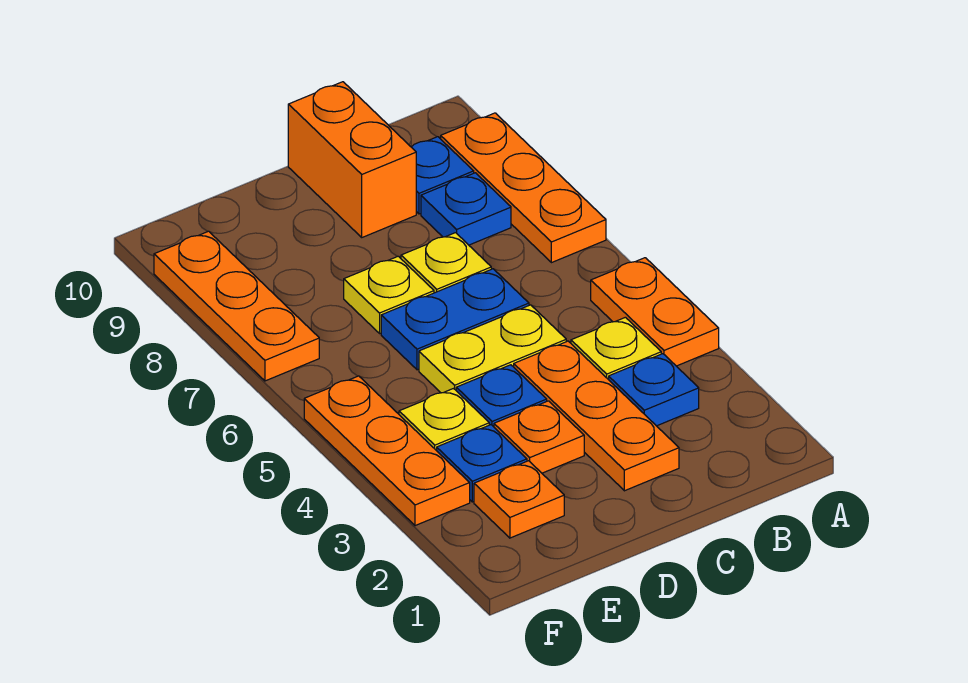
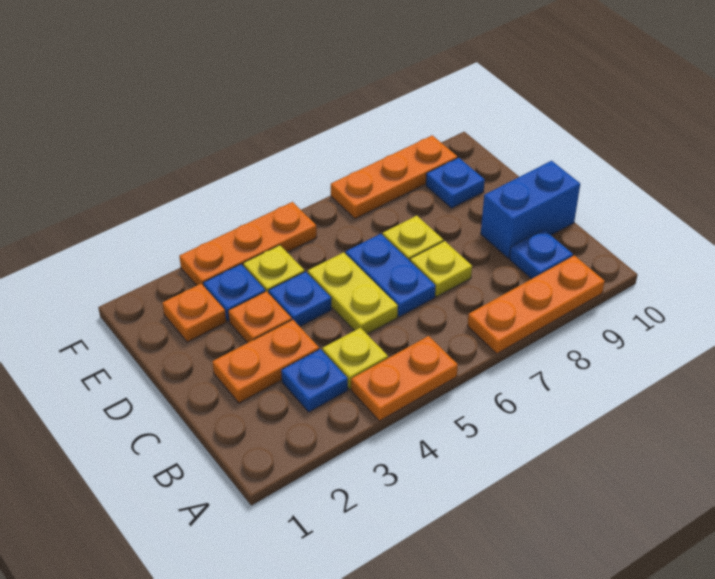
blue 1x1 plate [421,173,511,245] -> blue 1x1 plate moved to [426,158,485,208]
orange 1x3 plate [514,341,679,491] -> orange 1x2 plate [212,320,319,403]
orange 1x2 brick [288,82,416,237] -> blue 1x2 brick [481,161,580,258]

